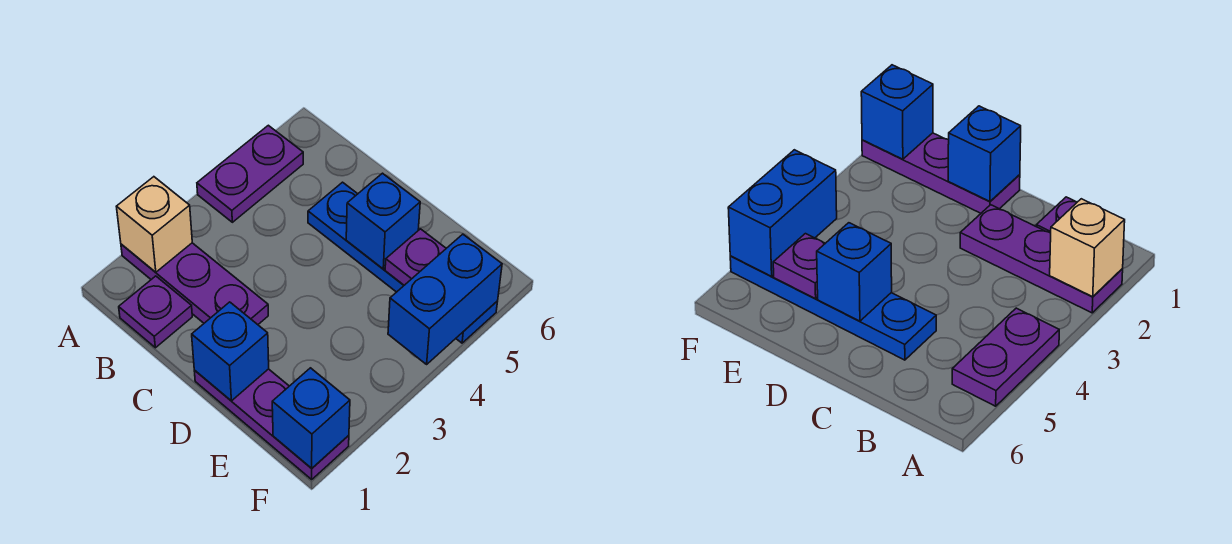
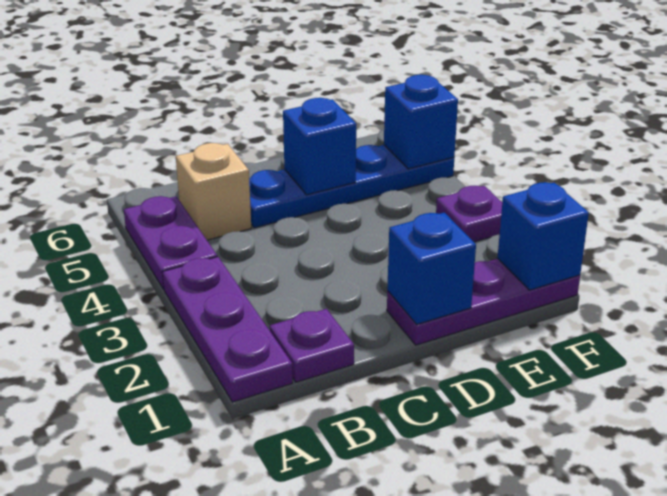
purple 1x3 plate [121,243,268,325] -> purple 1x3 plate turned to [162,257,293,402]
tan 1x1 brick [116,177,192,272] -> tan 1x1 brick moved to [176,143,251,240]
purple 1x1 plate [385,229,446,285] -> purple 1x1 plate moved to [436,186,502,242]
blue 1x2 brick [388,234,502,364] -> blue 1x1 brick [384,75,458,169]

